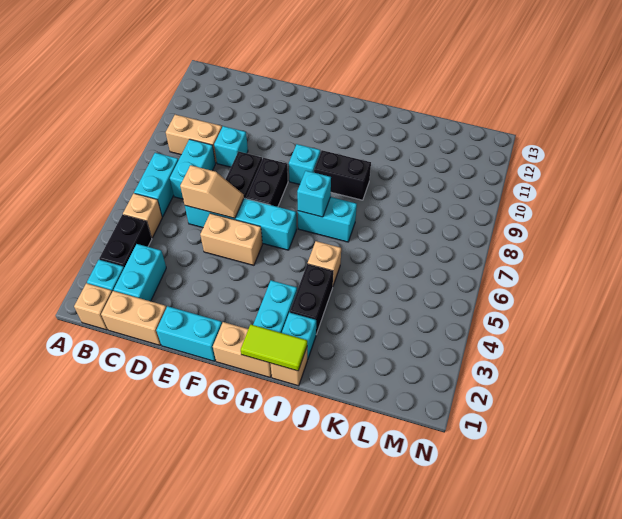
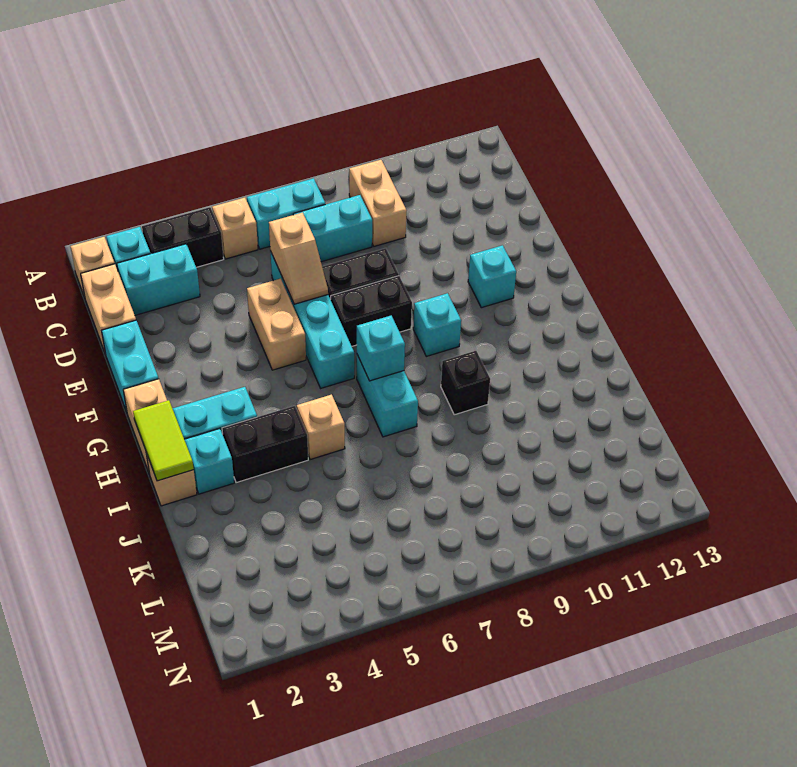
cyan 1x1 brick [214,126,248,167] -> cyan 1x1 brick moved to [468,245,516,308]
black 1x2 brick [314,150,371,200] -> black 1x1 brick [441,351,490,415]

